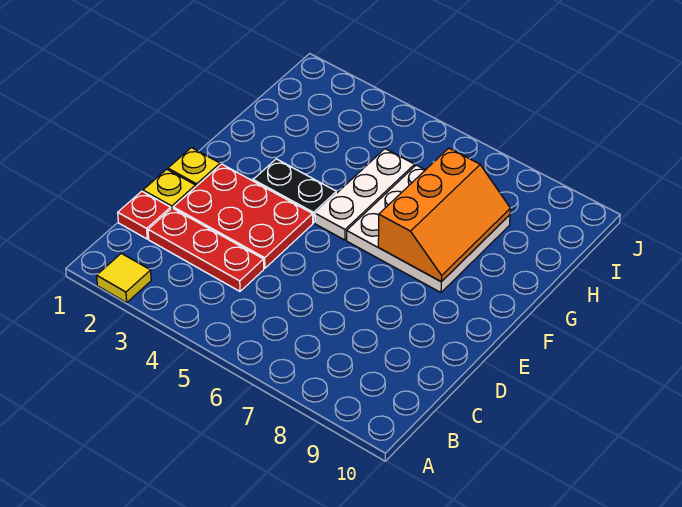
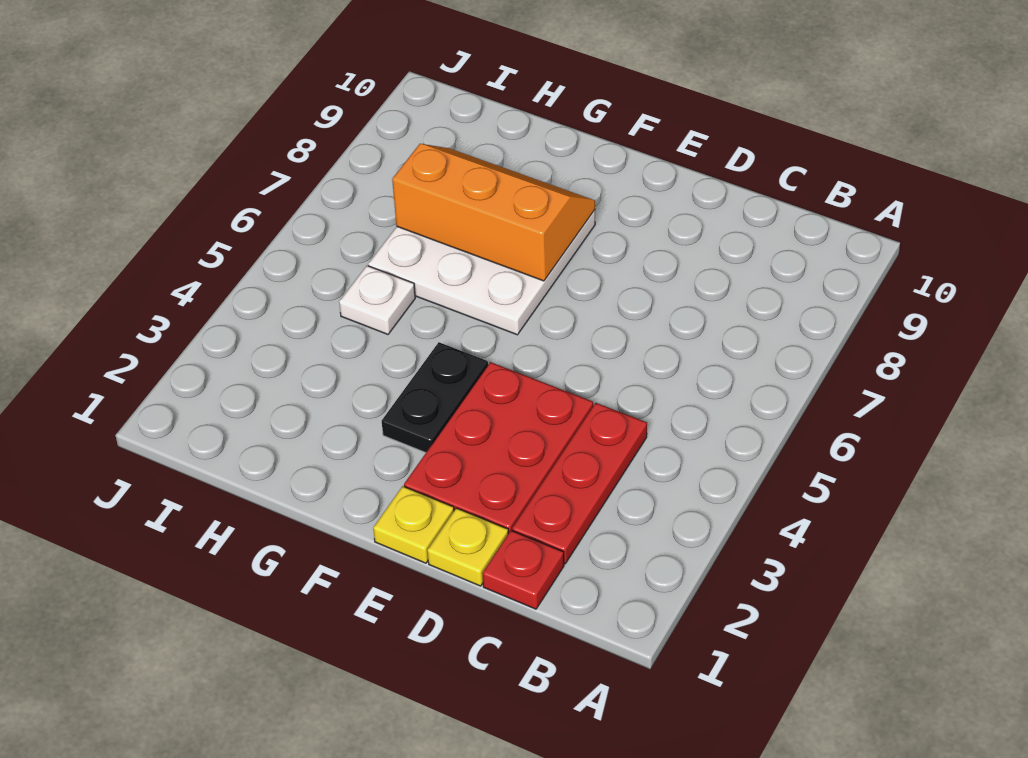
yellow 1x1 tile [97,253,151,303] -> none
white 1x3 plate [315,149,415,240] -> white 1x1 plate [339,266,415,334]

